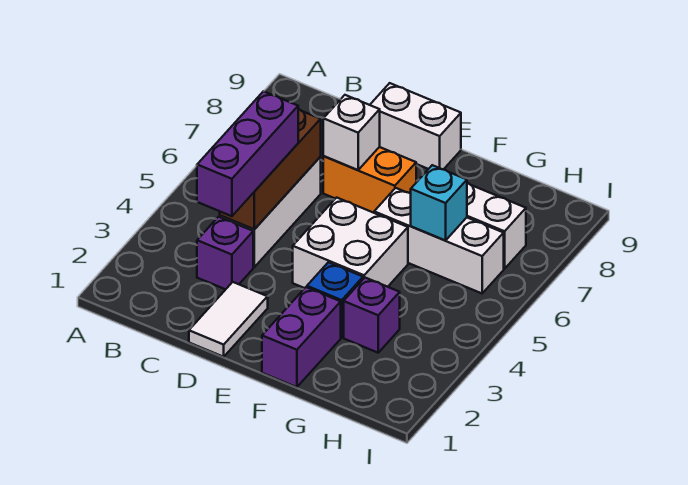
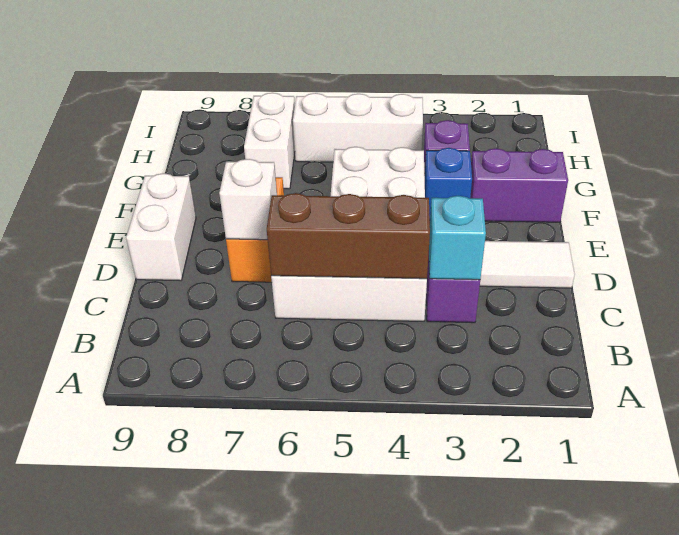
purple 1x3 brick [197,91,298,216] -> none
white 1x3 brick [374,188,504,293] -> white 1x3 brick turned to [293,93,423,162]
cyan 1x1 brick [411,165,467,240] -> cyan 1x1 brick moved to [429,196,486,280]

